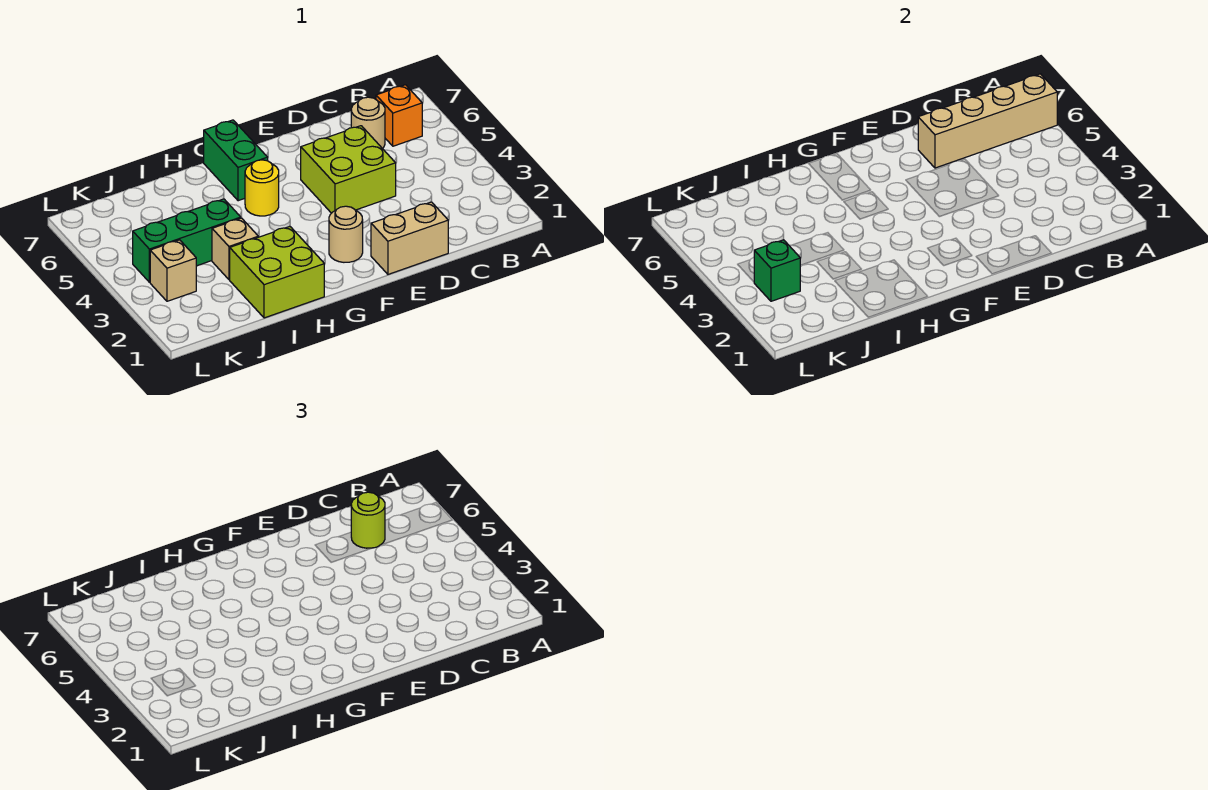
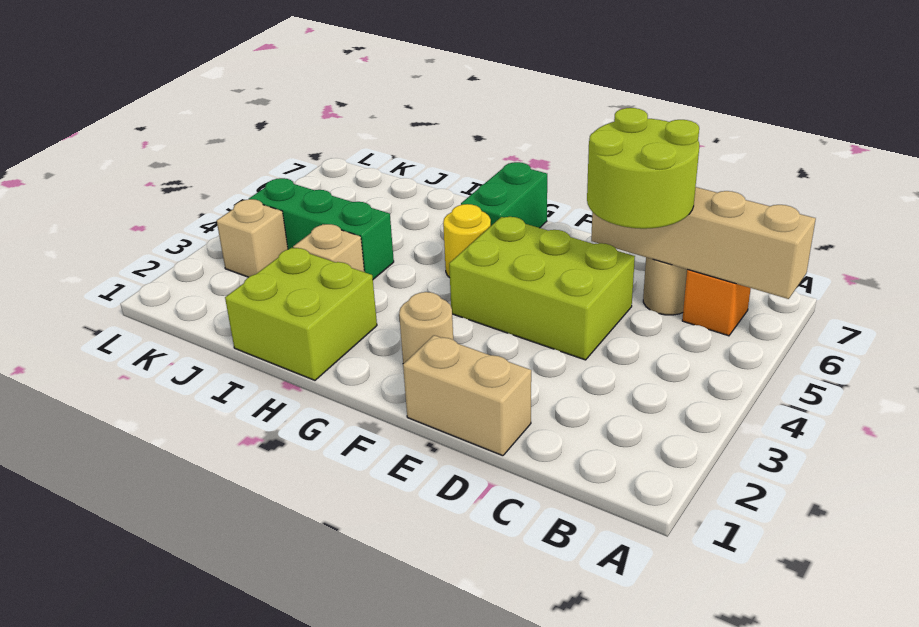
lime 1x1 round brick [351,492,385,548] -> lime 2x2 round brick [587,108,699,229]
lime 2x2 brick [301,126,396,213] -> lime 2x3 brick [449,217,635,360]
green 1x1 brick [754,240,800,301] -> none

